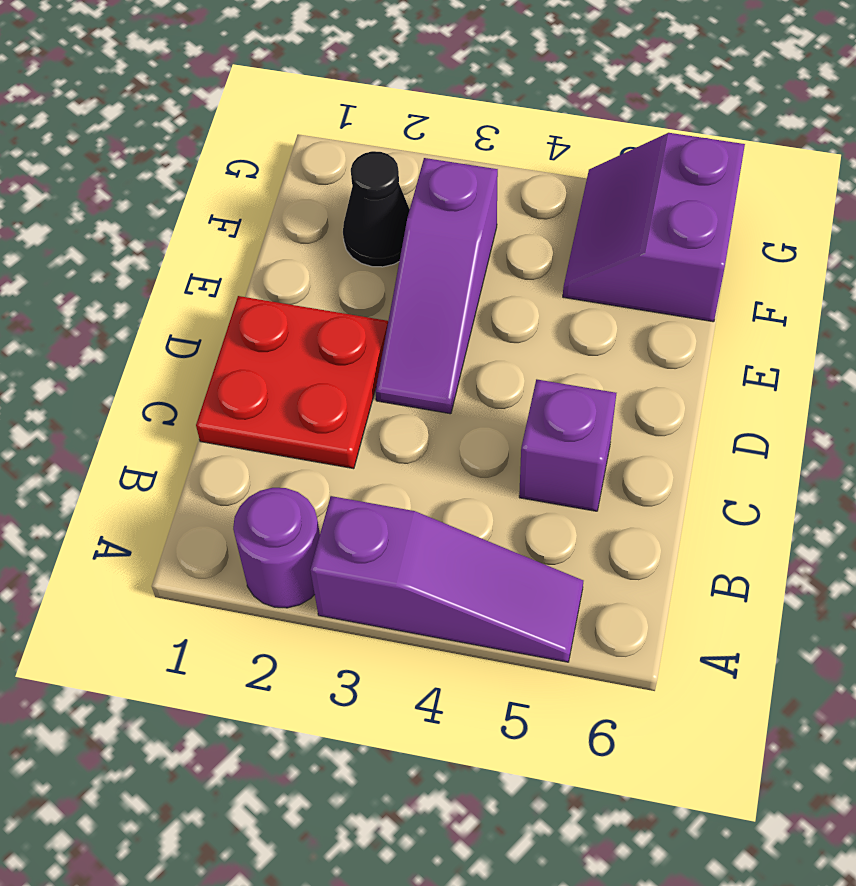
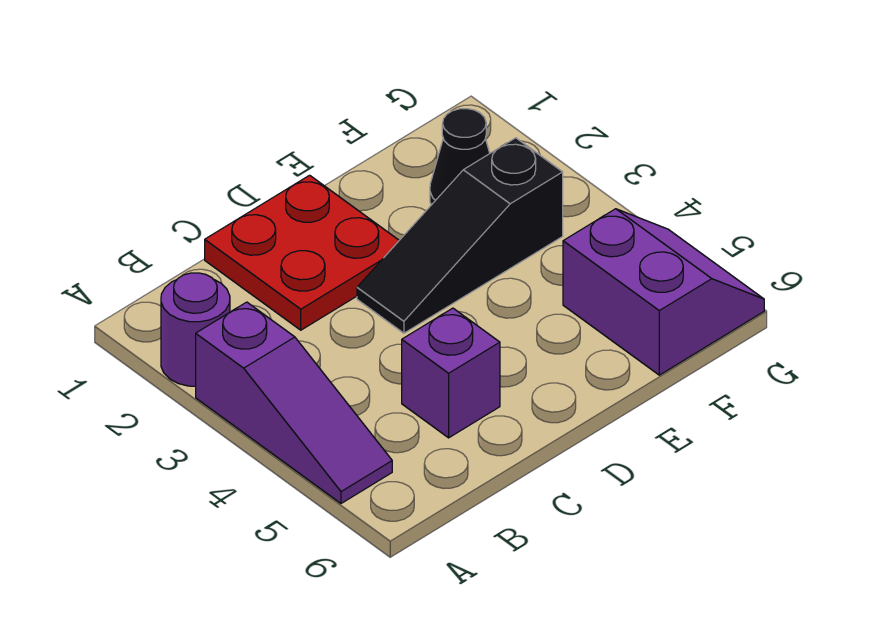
purple 1x3 slope [375,158,498,414] -> black 1x3 slope [357,138,563,333]
purple 2x2 slope [563,133,745,322] -> purple 2x2 slope turned to [563,209,764,375]

